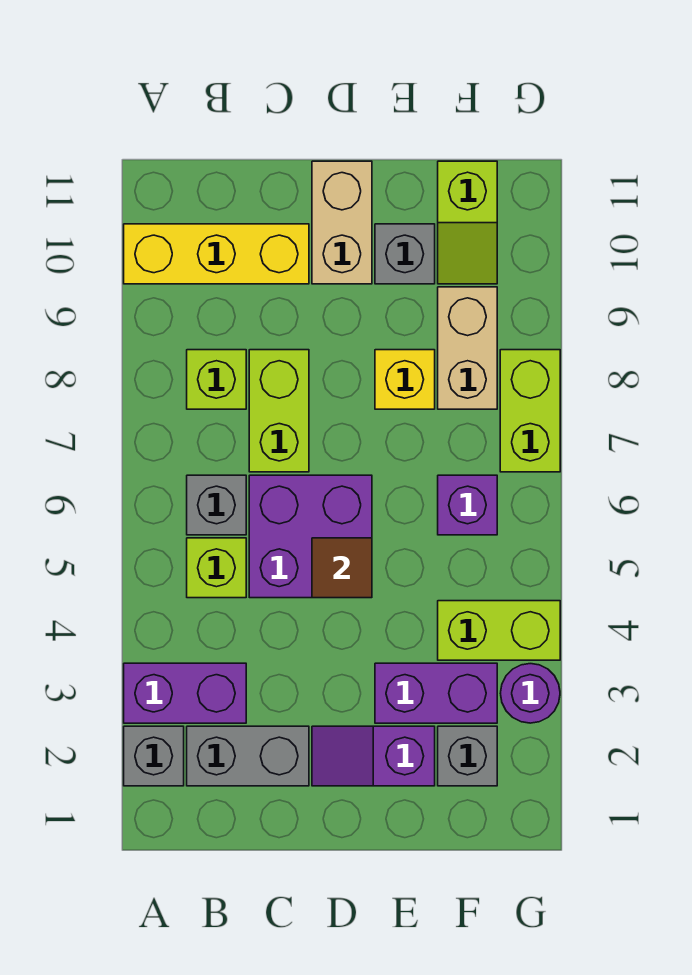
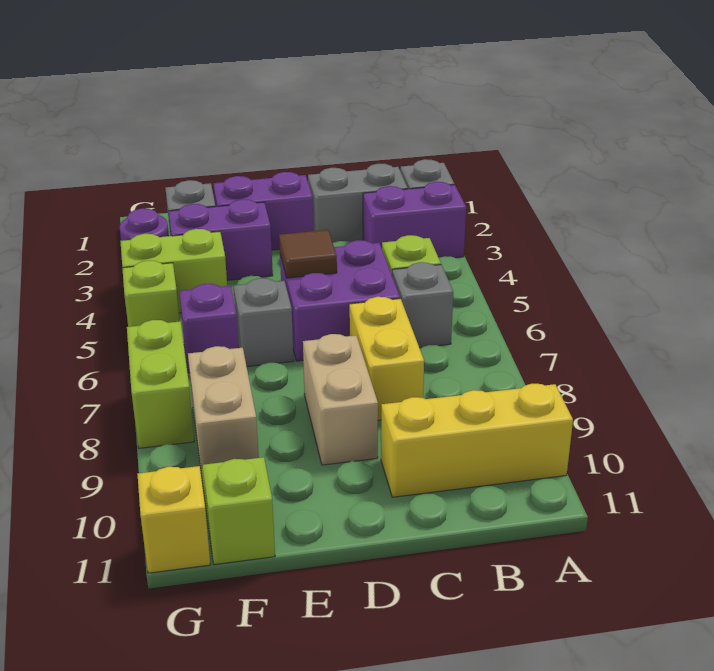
lime 1x1 brick [187,350,246,409] -> lime 1x1 brick moved to [122,261,179,327]
lime 1x2 brick [249,350,309,472] -> yellow 1x2 brick [349,297,424,420]
purple 1x2 slope [312,726,435,786] -> purple 1x2 brick [213,172,313,250]
tan 1x2 brick [312,161,372,284] -> tan 1x2 brick moved to [303,334,378,465]
yellow 1x1 brick [375,350,435,409] -> yellow 1x1 brick moved to [137,466,210,573]
grey 1x1 brick [375,224,435,284] -> grey 1x1 brick moved to [234,278,294,367]

